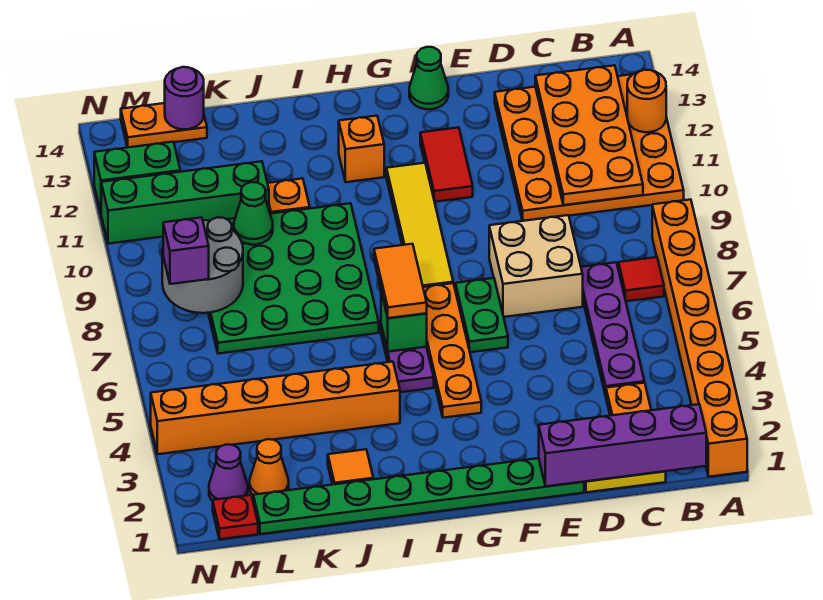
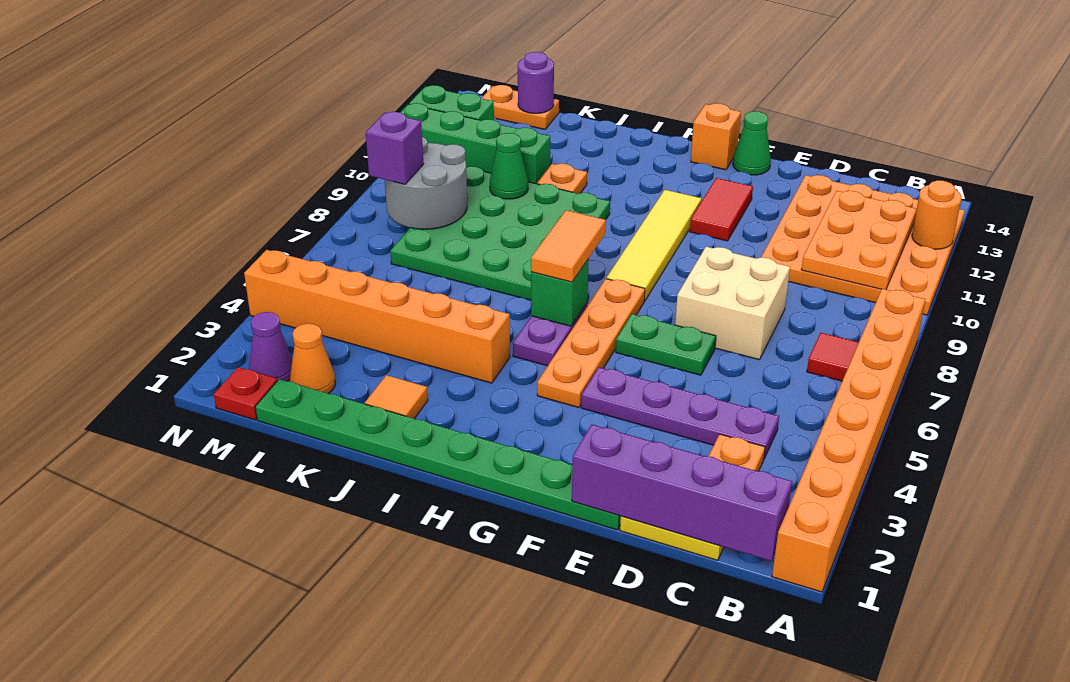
orange 2x4 plate [535,65,643,205] -> orange 2x3 plate [801,191,917,289]
purple 1x4 plate [581,262,644,396] -> purple 1x4 plate turned to [581,367,779,458]
green 1x2 plate [456,278,508,352] -> green 1x2 plate turned to [616,314,716,375]
orange 1x1 brick [339,116,384,182] -> orange 1x1 brick moved to [691,103,741,170]

